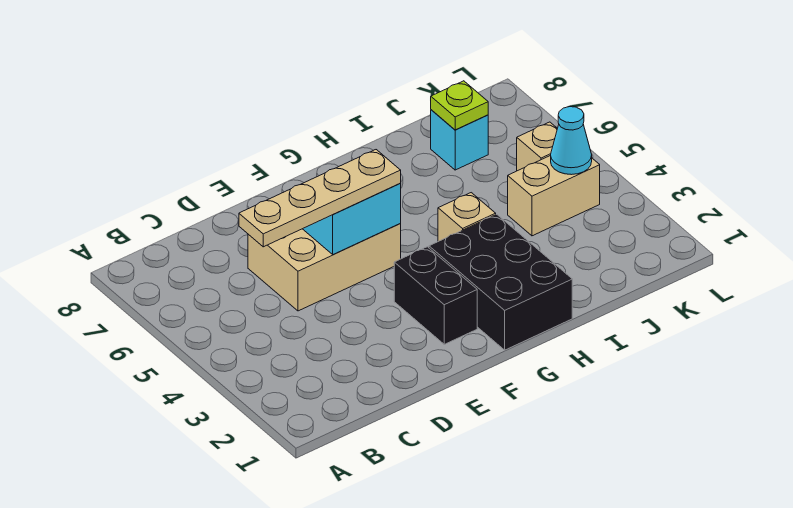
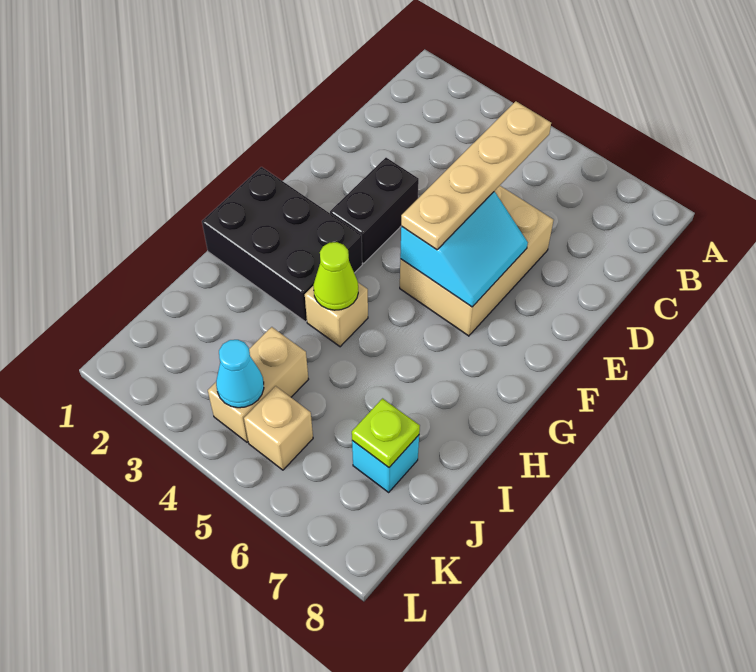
black 1x2 brick [394,247,477,344] -> black 1x2 brick turned to [330,158,419,264]
none -> lime 1x1 cone [313,242,358,310]

